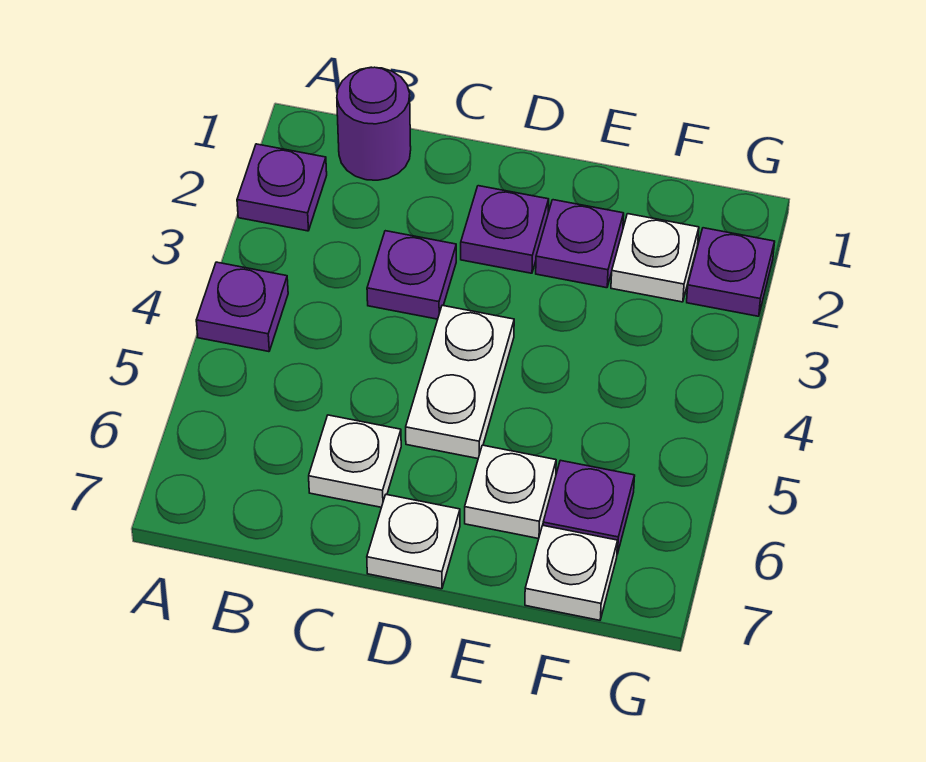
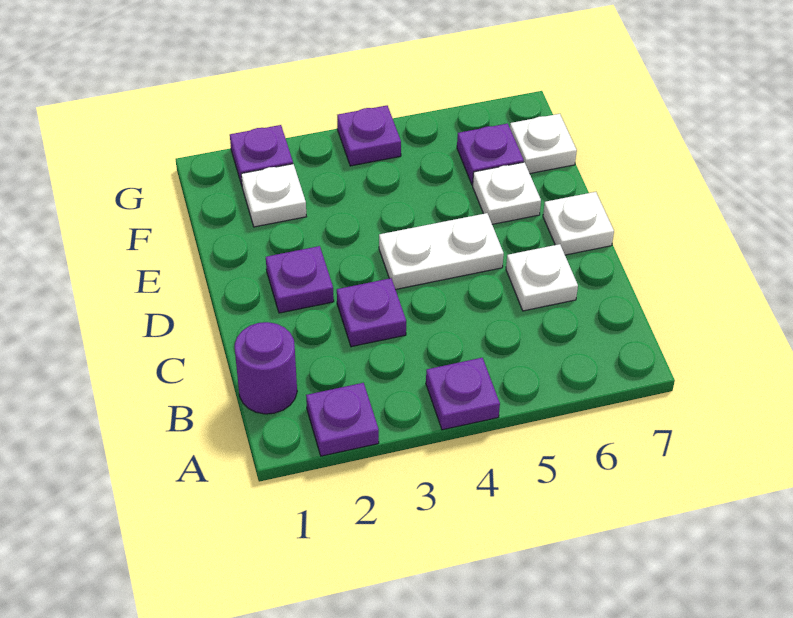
purple 1x1 plate [536,200,624,288] -> purple 1x1 plate moved to [337,106,401,166]

